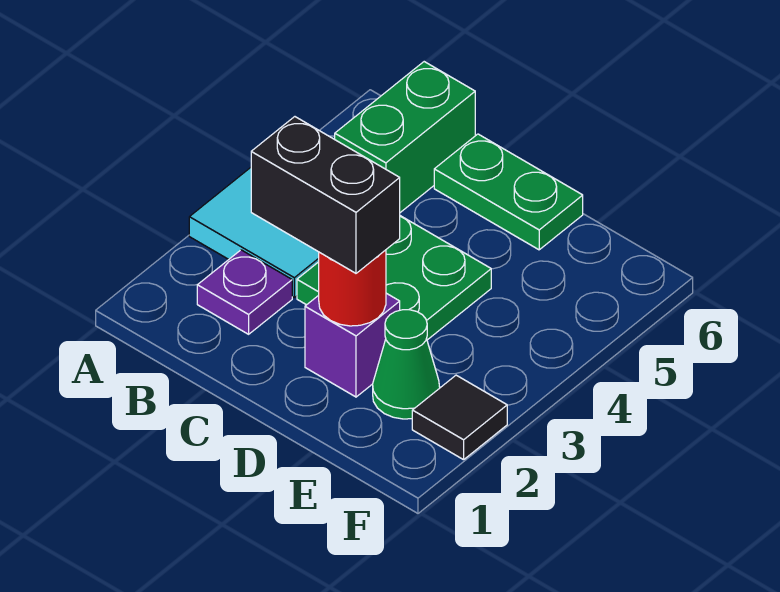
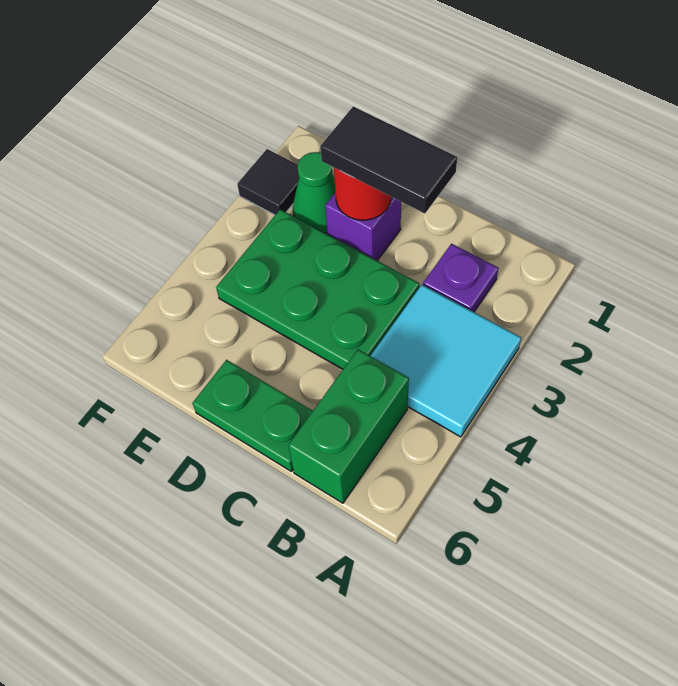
black 1x2 brick [251,117,400,273] -> black 1x2 tile [320,107,457,214]
green 2x2 plate [297,216,491,340] -> green 2x3 plate [216,209,419,369]

